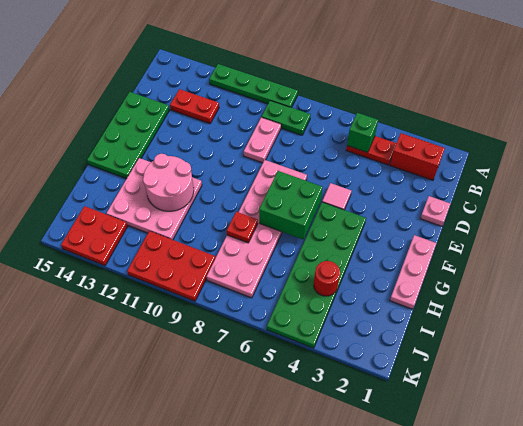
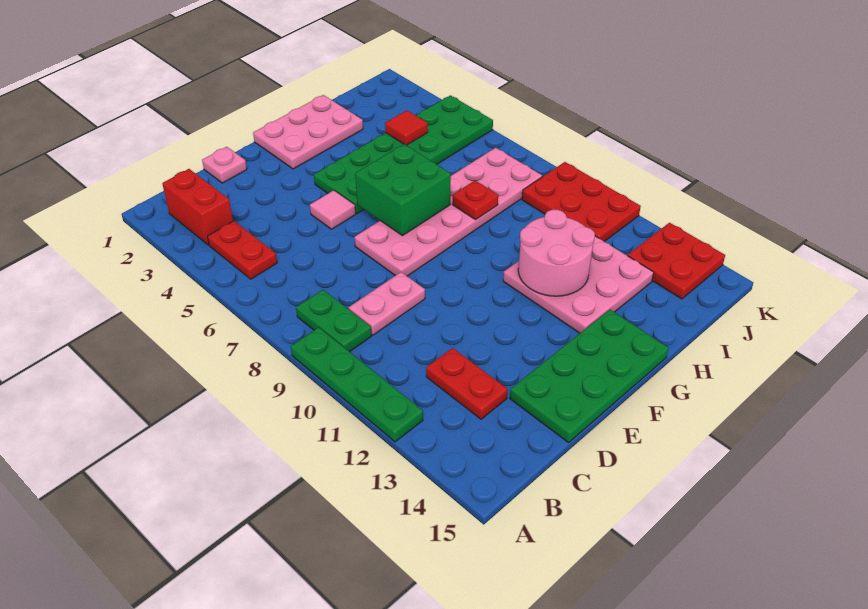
green 1x1 brick [347,113,378,153] -> none
pink 1x3 plate [390,235,436,309] -> pink 2x3 plate [253,95,363,169]
red 1x1 round brick [314,261,340,296] -> red 1x1 tile [385,110,428,145]

